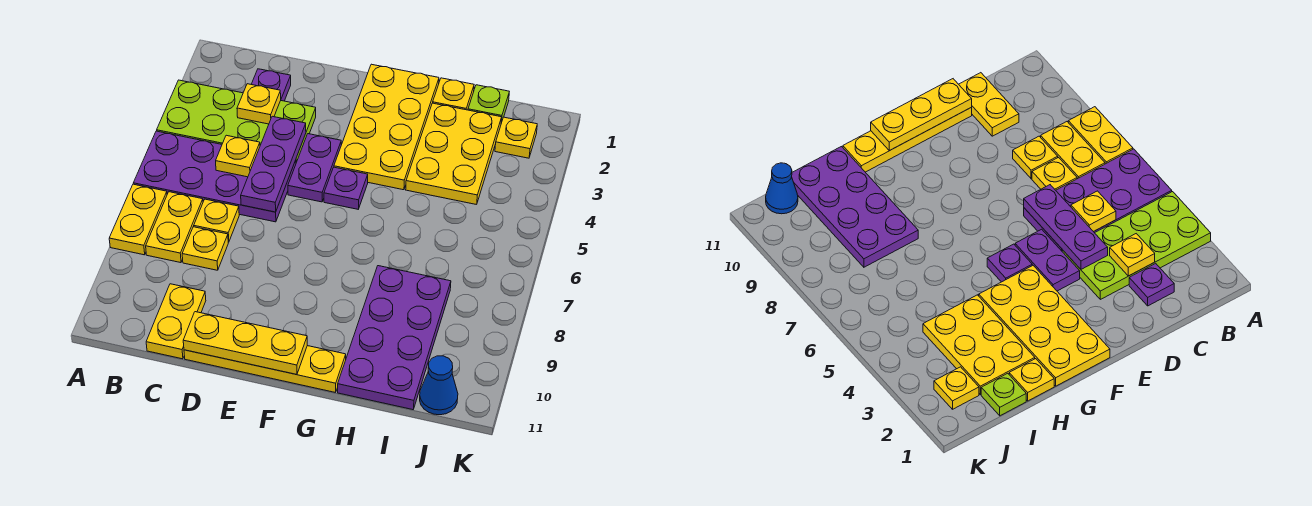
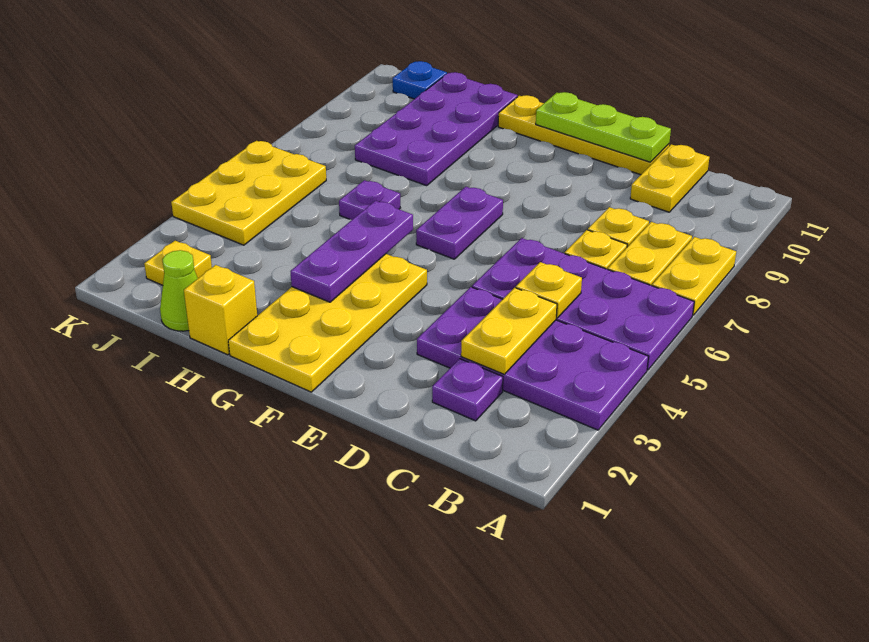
lime 2x4 plate [157,80,316,162] -> purple 2x4 plate [417,287,649,430]
yellow 1x1 plate [237,84,281,124] -> yellow 1x2 plate [461,288,557,374]
purple 1x3 plate [241,116,306,212] -> purple 1x3 plate moved to [290,201,413,302]
yellow 1x3 plate [183,312,307,375] -> lime 1x3 plate [536,92,671,162]
purple 1x2 plate [288,134,341,202] -> purple 1x2 plate moved to [416,187,503,259]
purple 1x1 plate [324,167,368,209] -> purple 1x1 plate moved to [339,180,400,220]
yellow 1x1 plate [433,78,474,110] -> yellow 1x1 brick [184,265,257,355]
yellow 2x3 plate [406,103,502,205] -> yellow 2x3 plate moved to [171,141,326,245]
lime 1x1 plate [468,85,509,123] -> lime 1x1 cone [160,250,198,331]
blue 1x1 cone [420,356,458,415] -> blue 1x1 plate [393,61,447,99]

